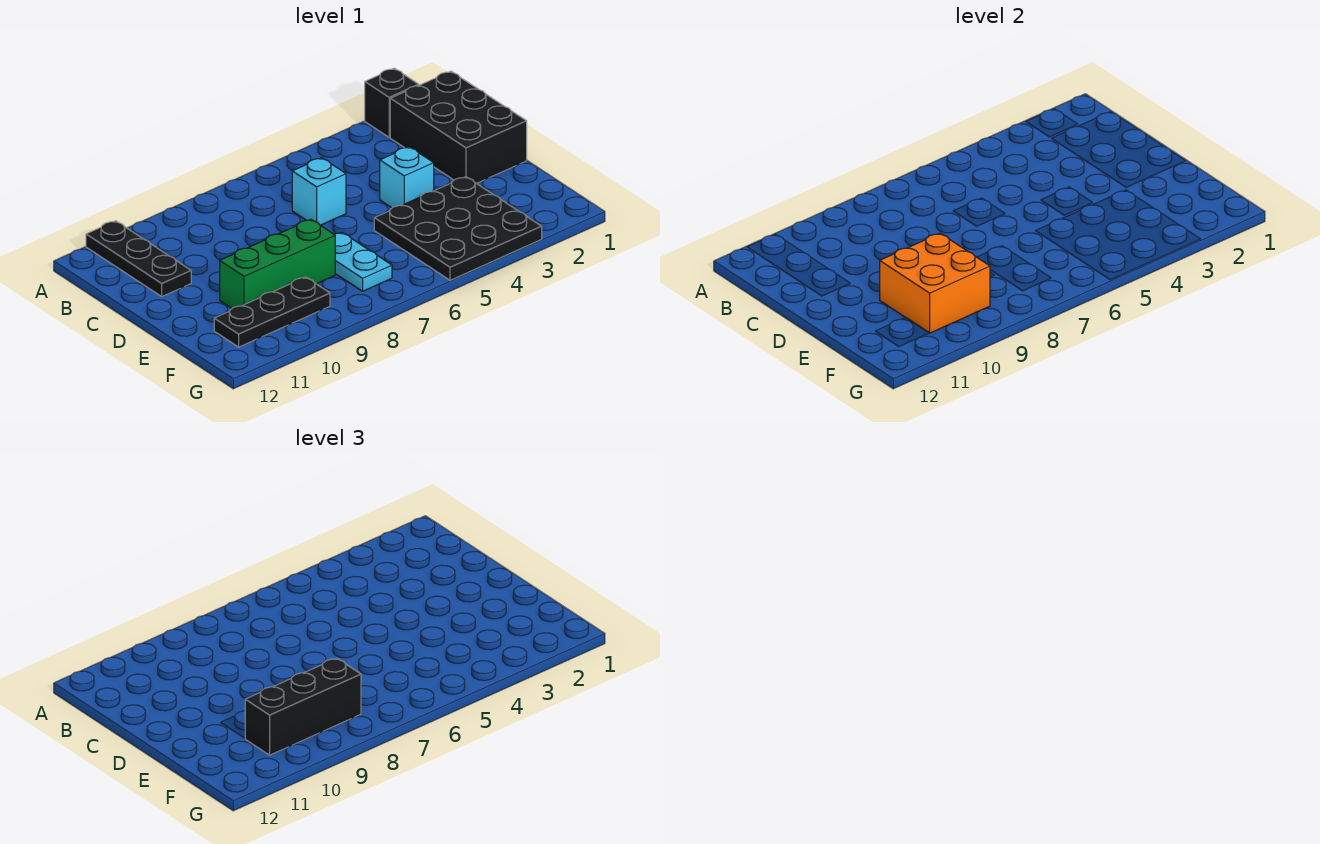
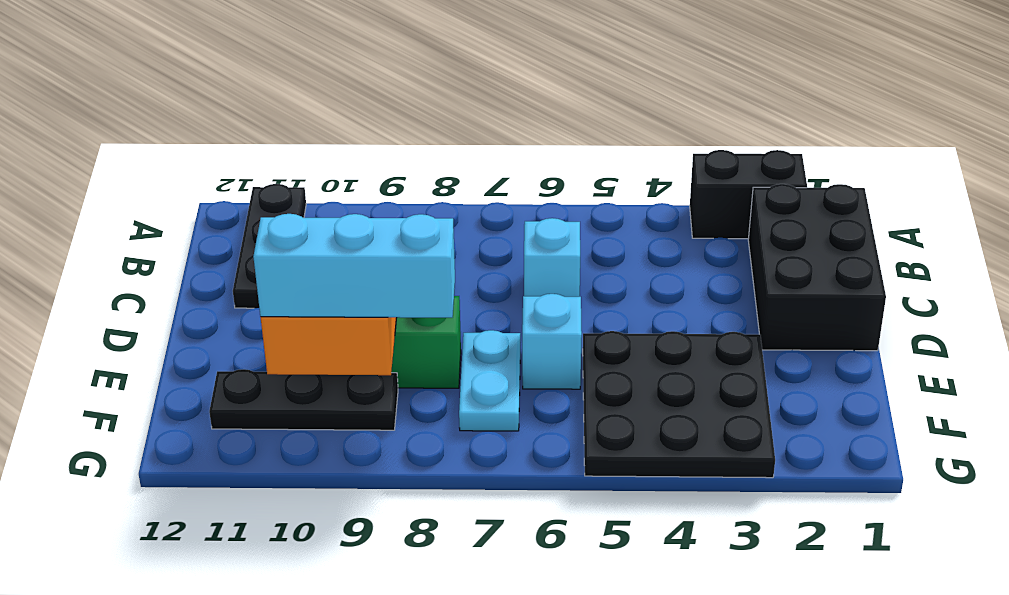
black 1x1 brick [365,68,419,137] -> black 1x2 brick [690,150,807,239]
cyan 1x1 brick [380,147,434,208] -> cyan 1x1 brick moved to [522,294,582,389]
black 1x3 brick [245,658,361,755] -> cyan 1x3 brick [253,214,455,318]

